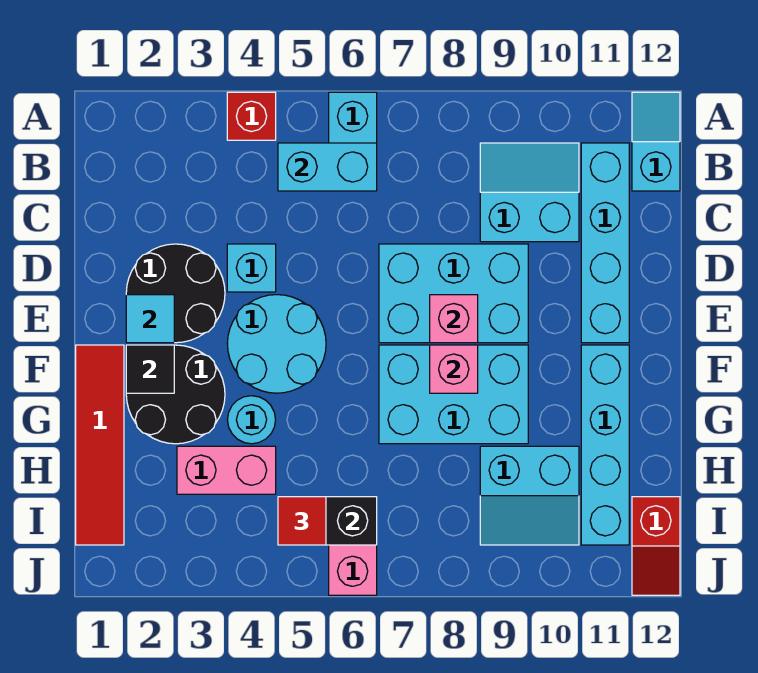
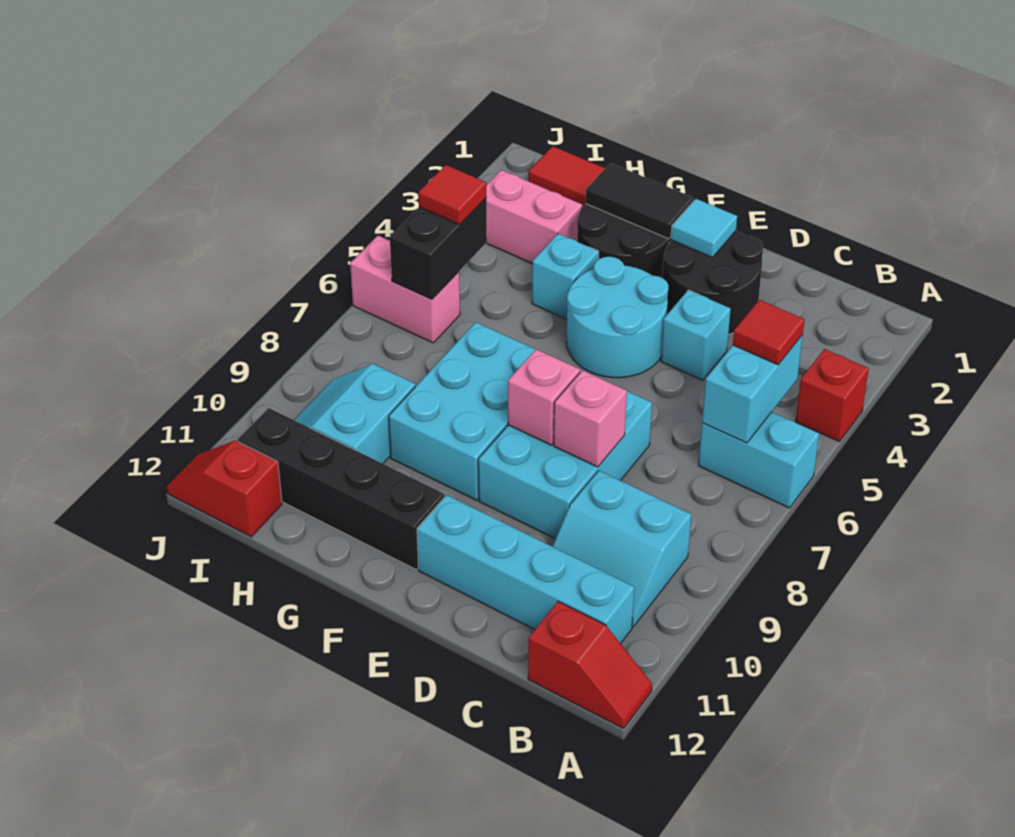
cyan 1x2 slope [632,92,680,191] -> red 1x2 slope [528,602,652,728]
none -> red 1x1 tile [733,300,805,365]
cyan 2x2 slope [480,143,579,242] -> cyan 2x2 slope turned to [552,471,691,627]
black 1x1 tile [126,345,174,393] -> black 1x2 tile [586,163,694,239]
pink 1x1 brick [430,345,478,393] -> pink 1x1 brick moved to [554,370,627,467]
cyan 1x4 brick [581,345,629,545] -> black 1x4 brick [238,408,444,570]
cyan 1x1 round brick [227,396,276,444] -> cyan 1x1 brick [532,234,599,319]
pink 1x2 brick [177,446,276,494] -> pink 1x2 brick turned to [486,170,582,264]

